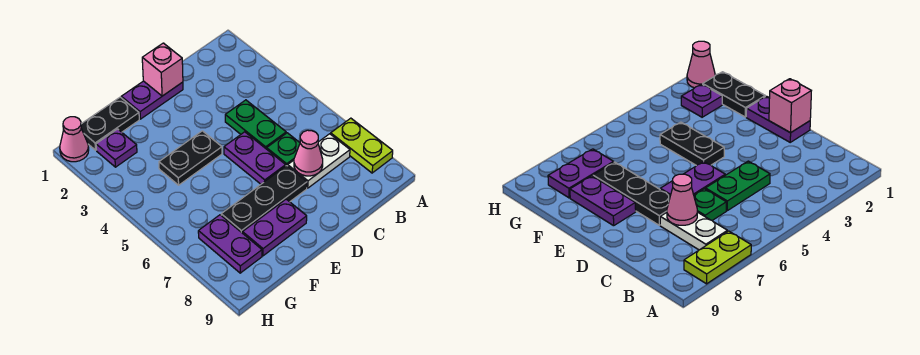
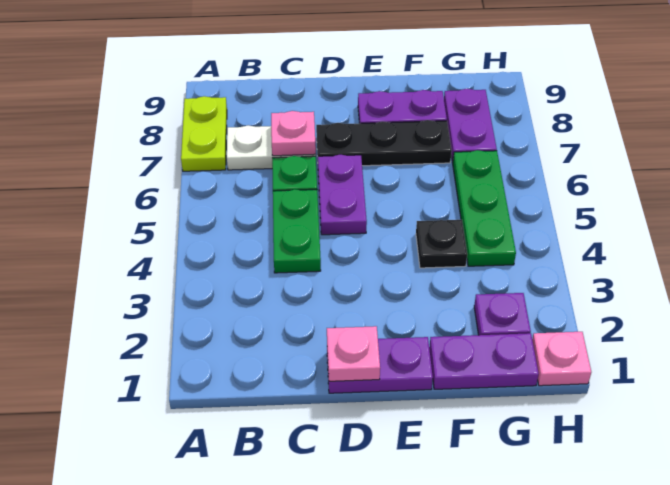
pink 1x1 cone [294,130,323,176] -> pink 1x1 plate [271,111,316,156]
pink 1x1 brick [142,43,183,96] -> pink 1x1 plate [327,326,380,381]
black 1x2 plate [159,131,222,185] -> black 1x1 plate [416,220,467,268]
black 1x2 plate [81,97,139,150] -> purple 1x2 plate [429,333,539,389]
none -> green 1x3 plate [453,150,516,266]
pink 1x1 cone [60,117,89,162] -> pink 1x1 plate [532,332,591,386]

